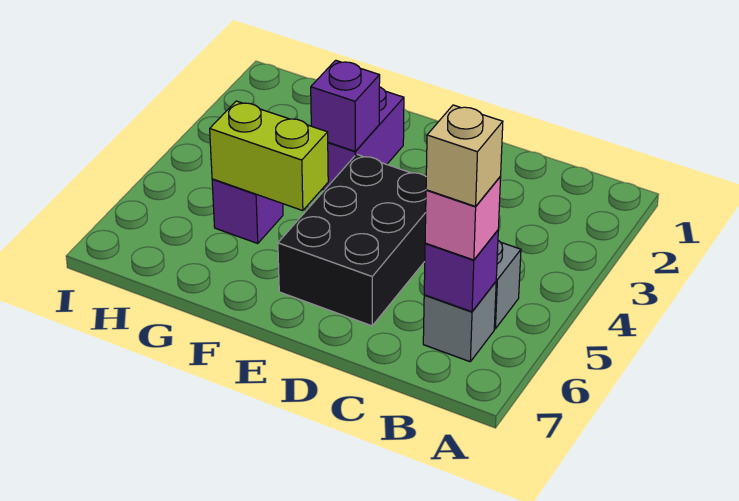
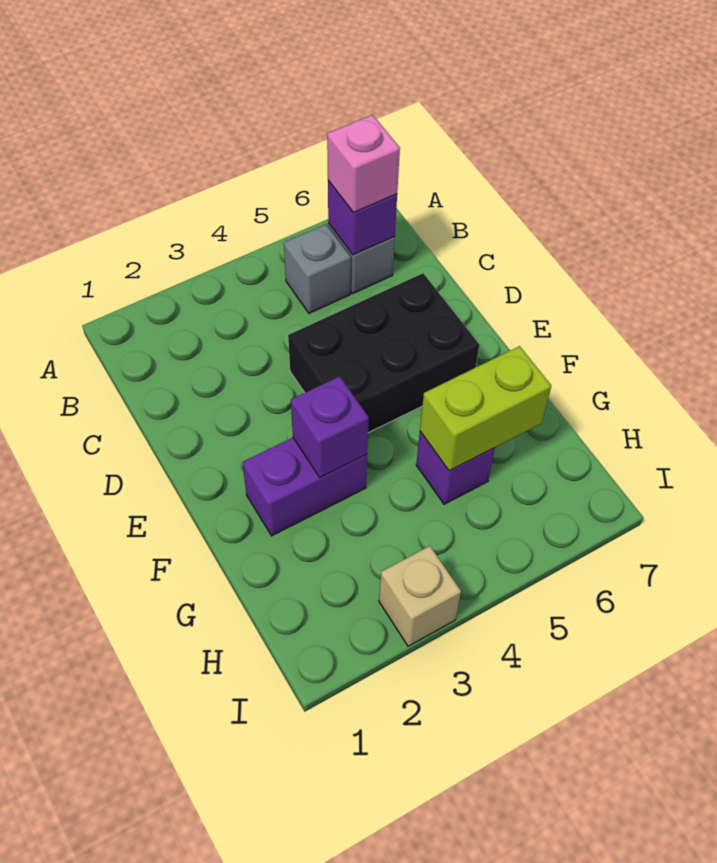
tan 1x1 brick [426,105,503,206] -> tan 1x1 brick moved to [379,546,461,646]
lime 1x2 brick [210,101,328,211] -> lime 1x2 brick turned to [420,346,551,471]

